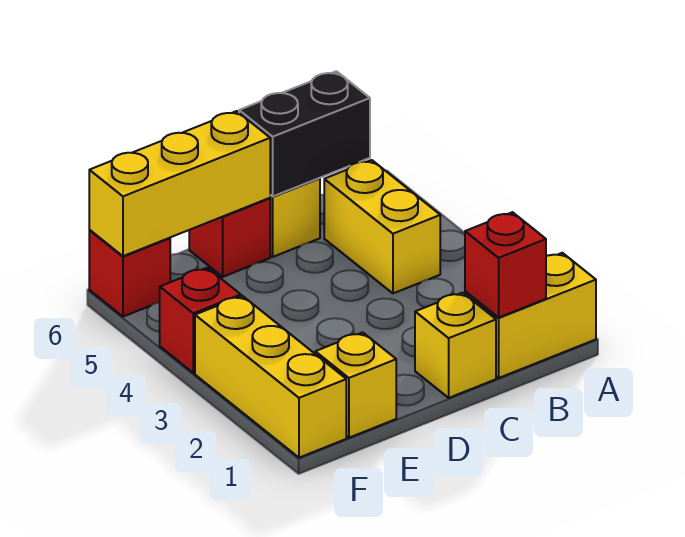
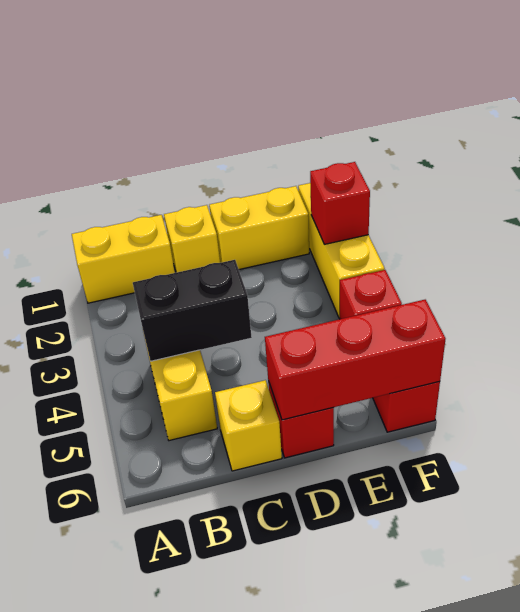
red 1x1 brick [465,212,546,317] -> red 1x1 brick moved to [310,162,370,244]
black 1x2 brick [239,71,370,196] -> black 1x2 brick moved to [133,260,252,361]
yellow 1x3 brick [89,111,270,256] -> red 1x3 brick [265,300,445,420]
yellow 1x1 brick [315,332,396,438] -> yellow 1x2 brick [209,186,309,270]

